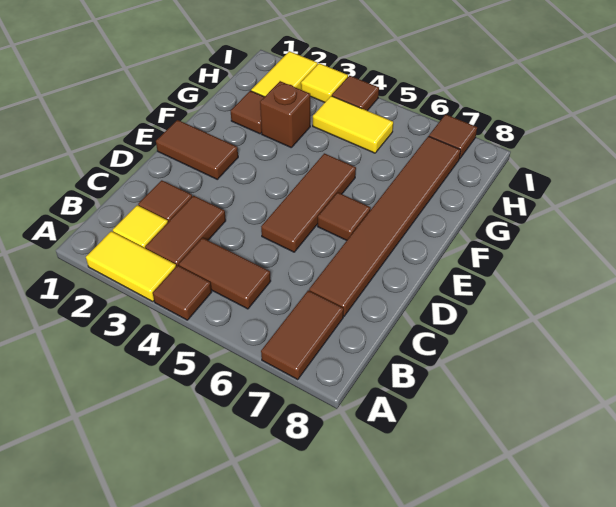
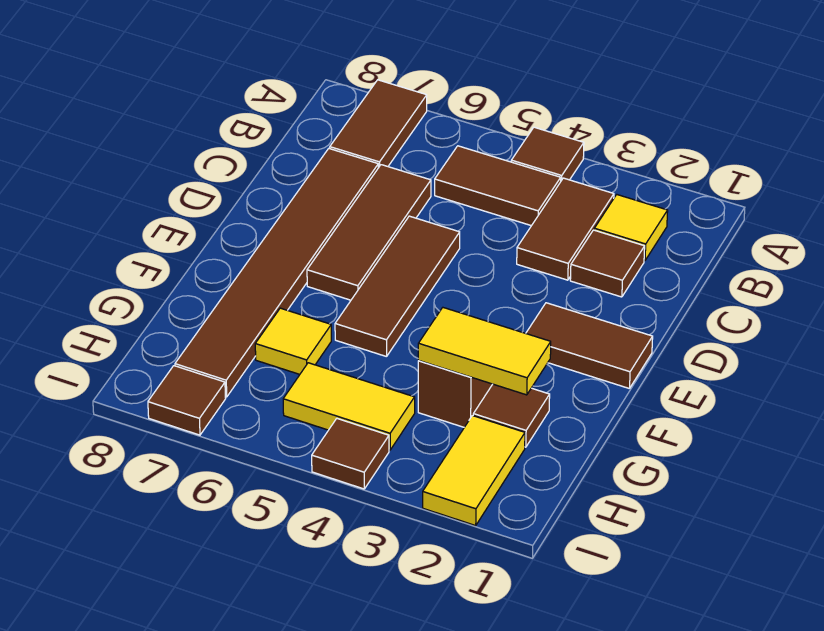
yellow 1x2 tile [86,231,176,302] -> yellow 1x2 tile moved to [418,308,551,395]
brown 1x1 tile [318,192,371,240] -> brown 1x3 tile [307,165,431,300]
yellow 1x1 tile [301,63,348,102] -> yellow 1x1 tile moved to [255,308,331,374]

